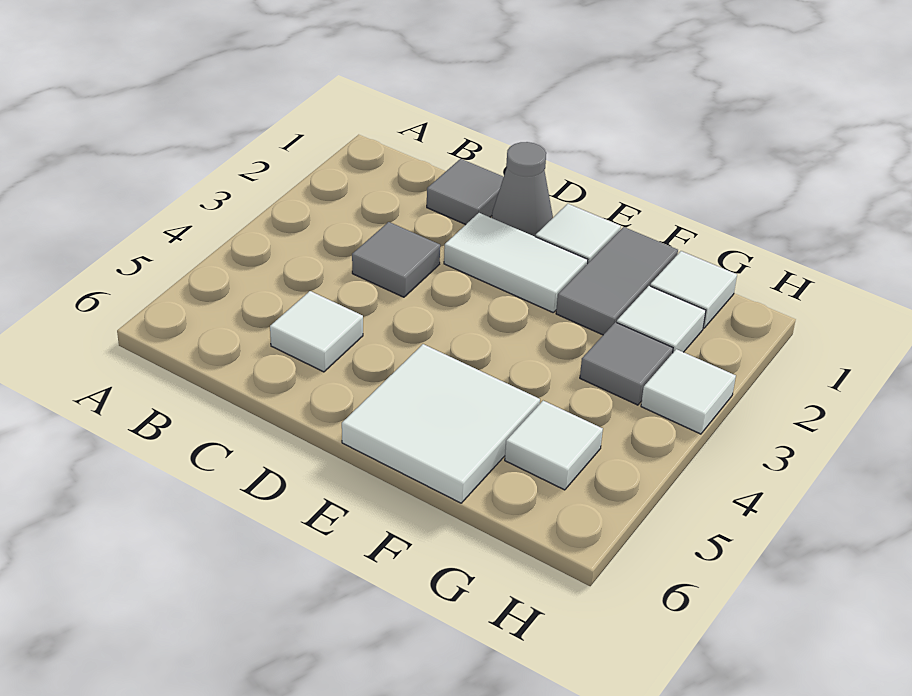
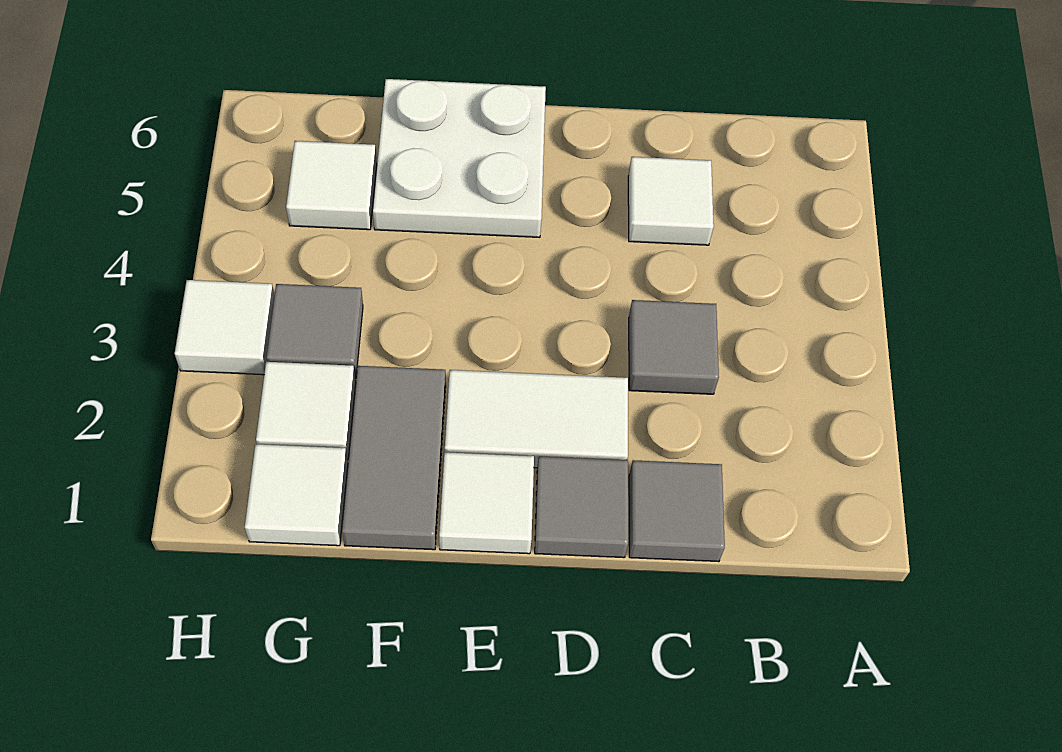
grey 1x1 cone [492,142,553,236] -> grey 1x1 tile [535,456,628,558]
white 2x2 tile [342,344,540,503] -> white 2x2 plate [373,79,546,237]

